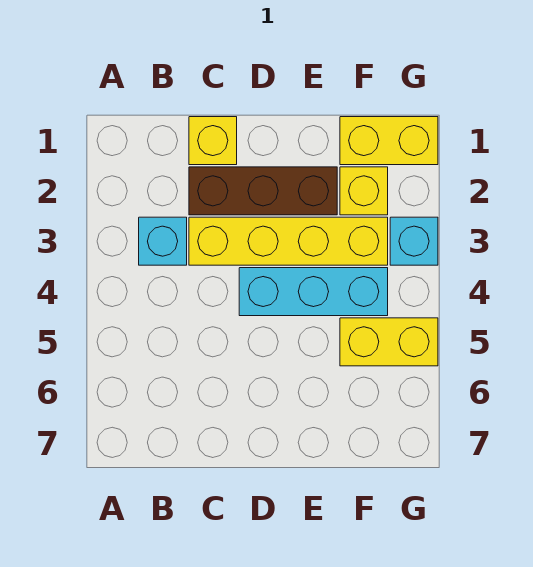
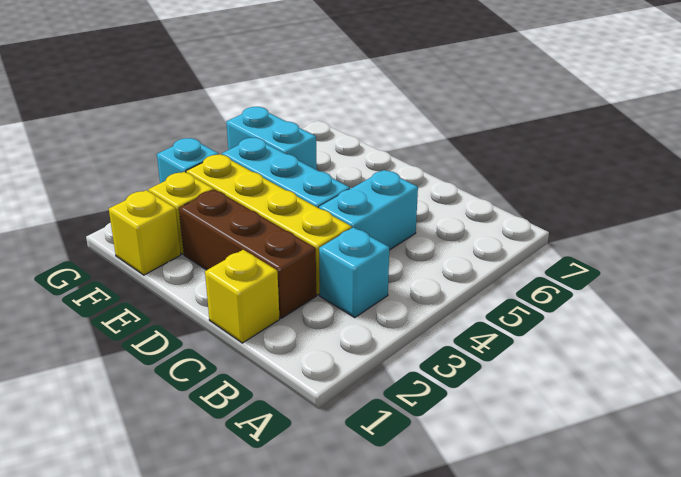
none -> cyan 1x2 brick [319,170,418,250]
yellow 1x2 brick [340,117,438,165] -> yellow 1x1 brick [109,190,181,275]
yellow 1x2 brick [340,318,438,366] -> cyan 1x2 brick [226,107,317,170]

